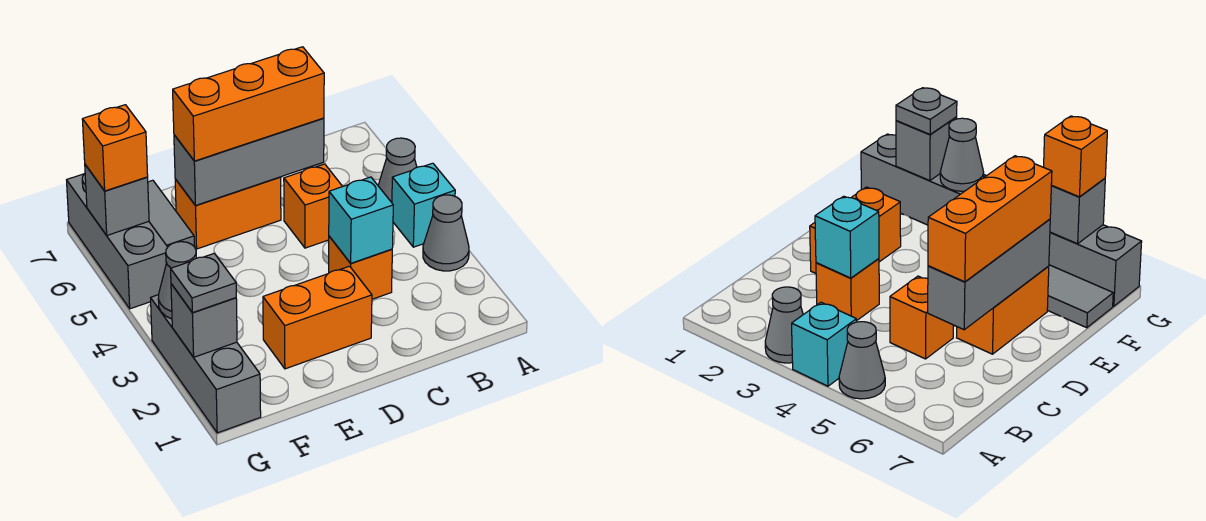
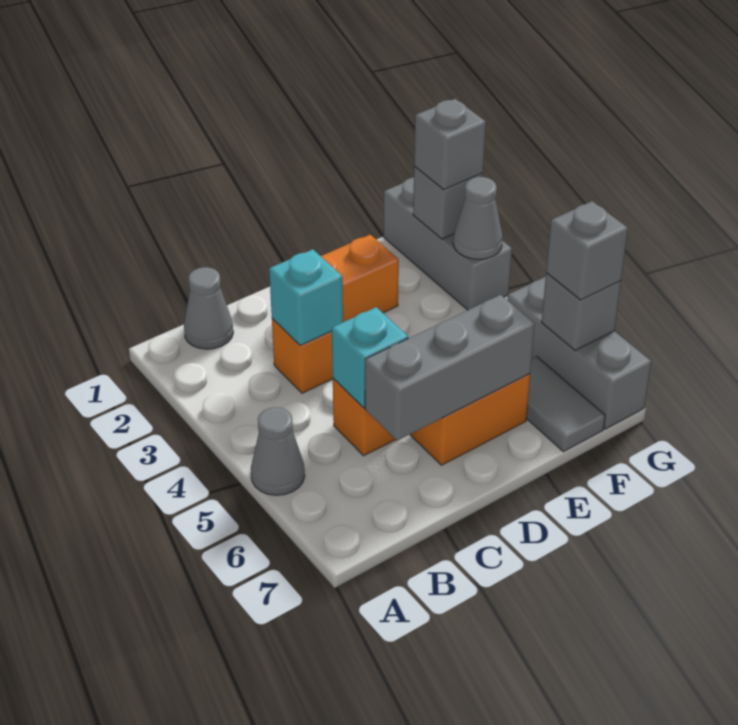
grey 1x1 cone [423,195,469,271] -> grey 1x1 cone moved to [184,267,233,349]
cyan 1x1 brick [392,163,455,247] -> cyan 1x1 brick moved to [332,307,408,408]
orange 1x3 brick [173,47,324,161] -> none
grey 1x1 plate [171,253,236,313] -> grey 1x1 brick [414,99,486,190]
orange 1x1 brick [82,105,148,191] -> grey 1x1 brick [546,201,628,300]

